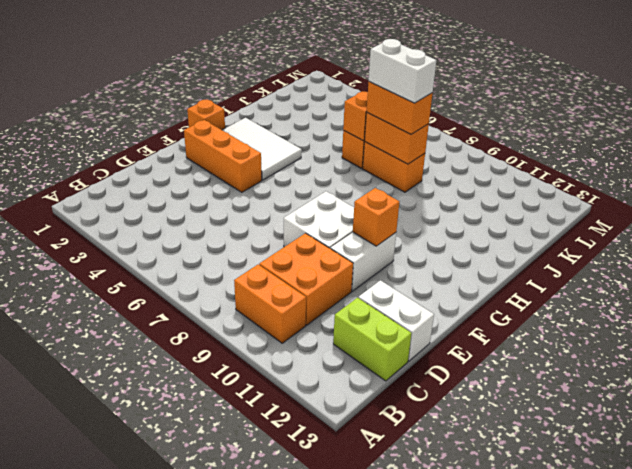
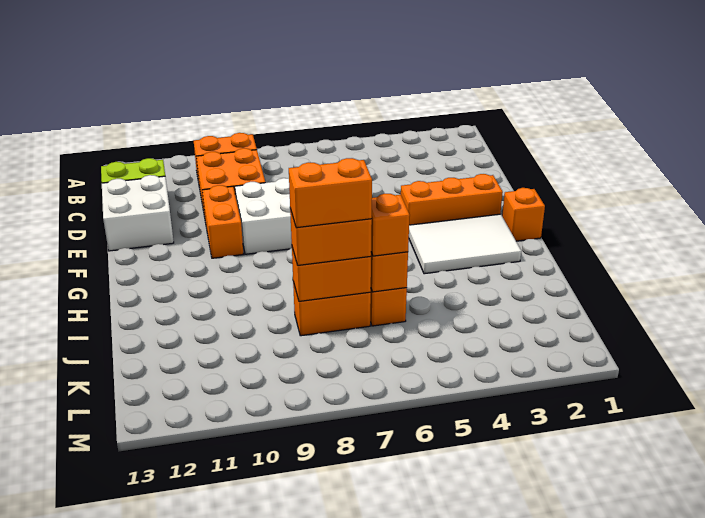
white 1x2 brick [358,280,434,361] -> white 2x2 brick [102,175,174,251]
white 1x2 brick [331,232,396,291] -> orange 1x2 brick [202,185,243,258]
orange 1x1 brick [353,188,399,246] -> orange 1x1 brick moved to [371,194,410,256]
white 1x2 brick [369,39,436,103] -> orange 1x2 brick [289,158,372,228]

